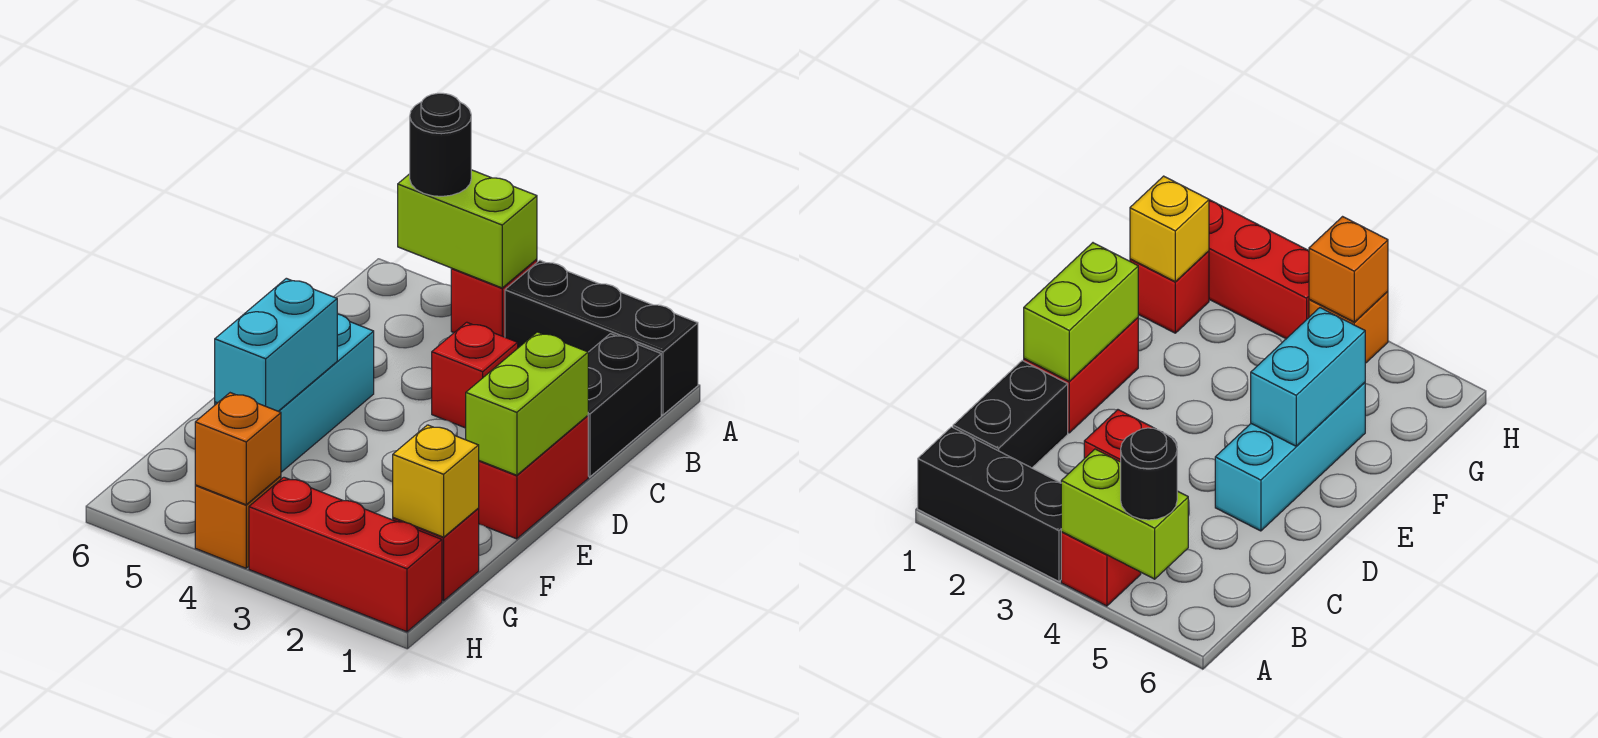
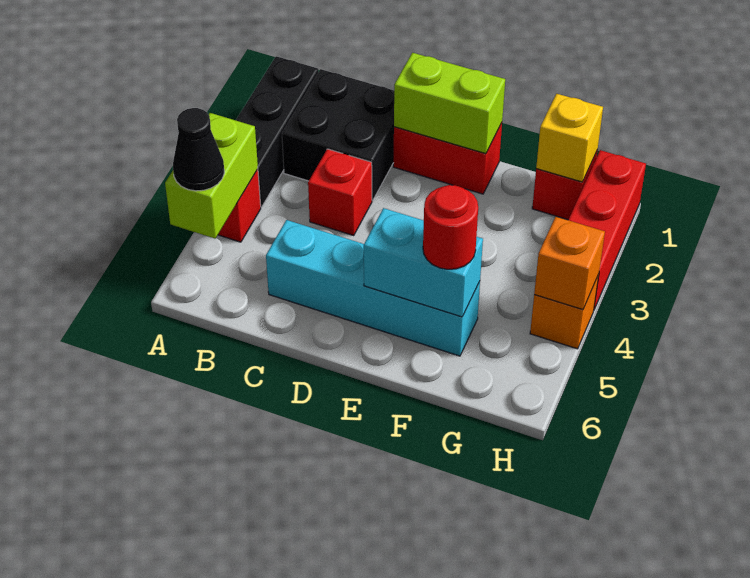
black 1x1 round brick [410,93,471,196] -> black 1x1 cone [173,108,224,191]
black 1x2 brick [588,334,661,477] -> black 2x2 brick [282,69,394,200]
cyan 1x3 brick [215,314,374,472] -> cyan 1x4 brick [266,220,480,356]
none -> red 1x1 round brick [423,185,478,269]

